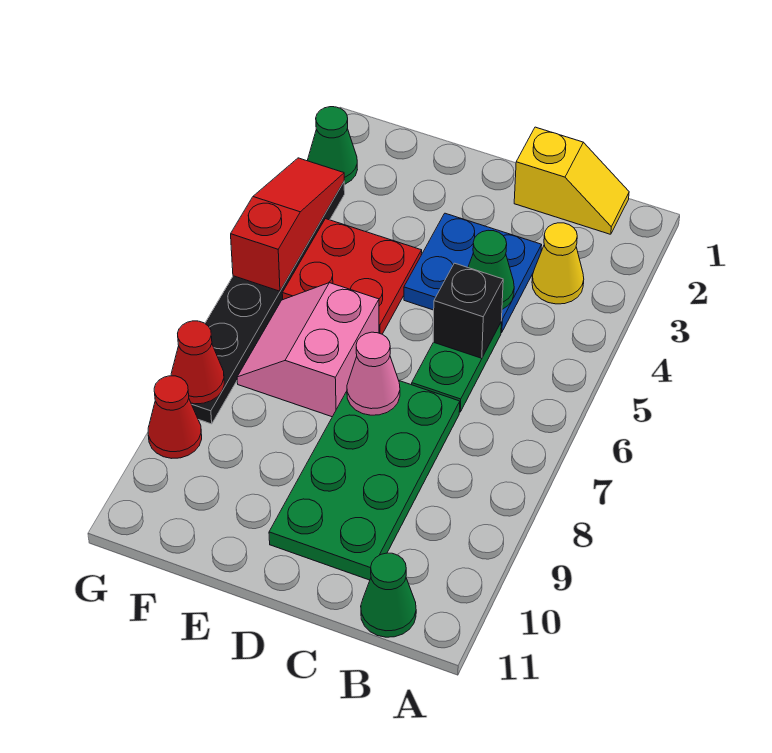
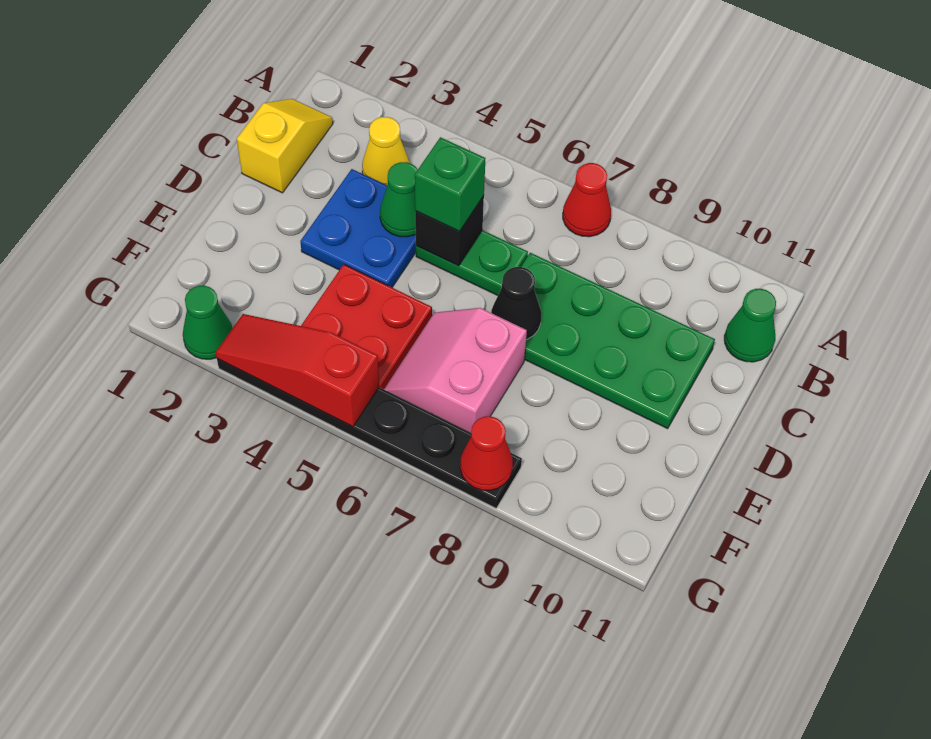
none -> green 1x1 brick [415,137,485,231]
pink 1x1 cone [347,332,400,415] -> black 1x1 cone [491,267,541,340]
pink 2x2 slope [237,283,379,417] -> pink 2x2 slope turned to [384,308,527,433]
red 1x1 cone [148,376,202,458] -> red 1x1 cone moved to [563,163,611,237]

